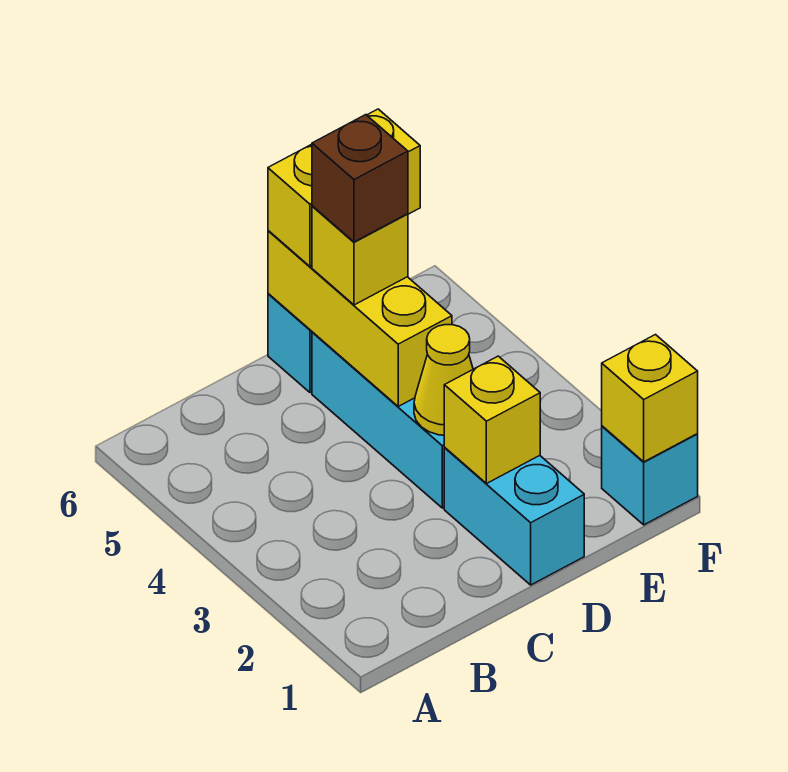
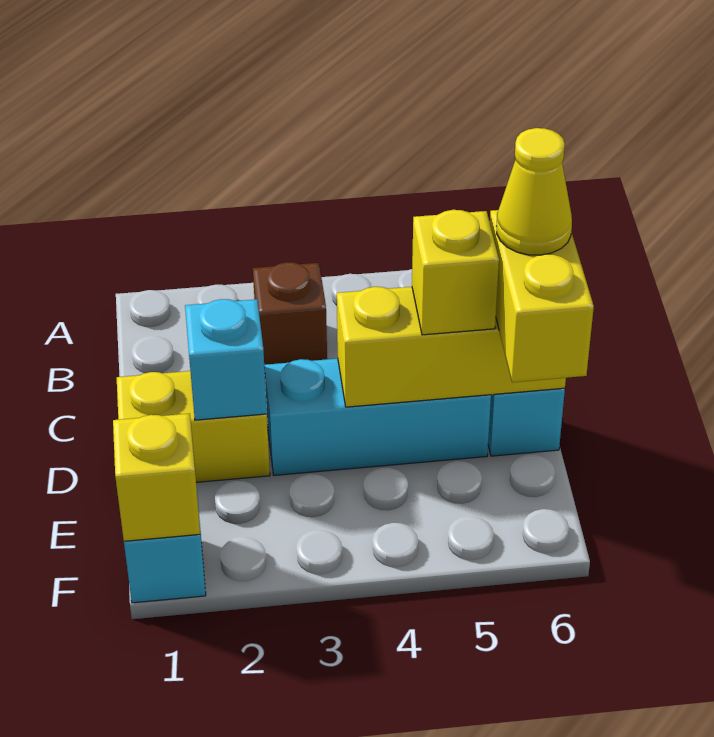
cyan 1x2 brick [444,448,584,585] -> yellow 1x2 brick [117,371,270,482]
yellow 1x1 brick [444,356,540,484] -> cyan 1x1 brick [185,299,267,420]
yellow 1x1 cone [414,325,473,435] -> yellow 1x1 cone moved to [497,128,572,255]
brown 1x1 brick [312,115,408,242] -> brown 1x1 brick moved to [253,262,327,369]

